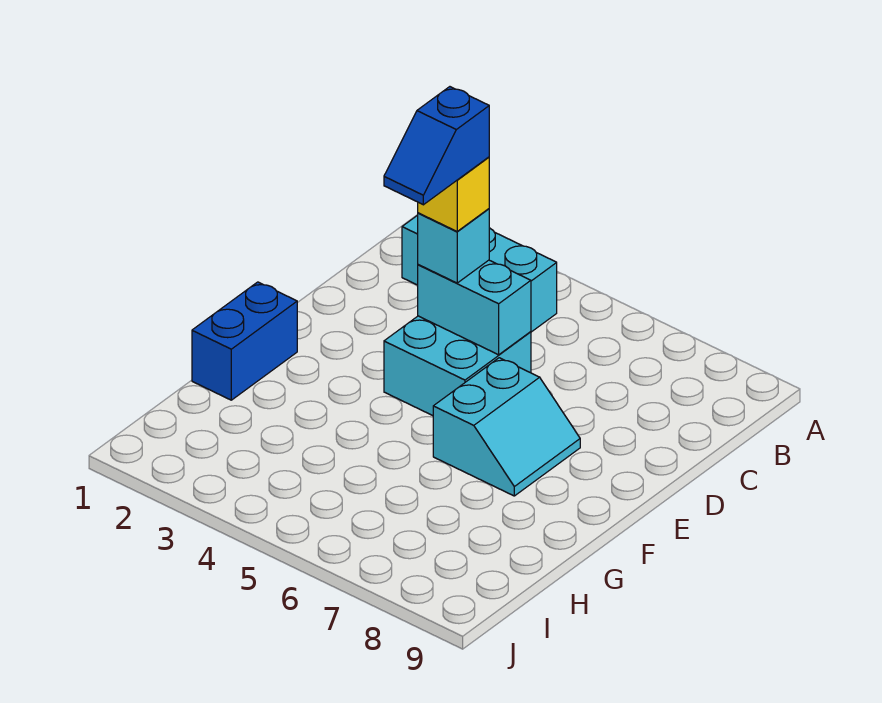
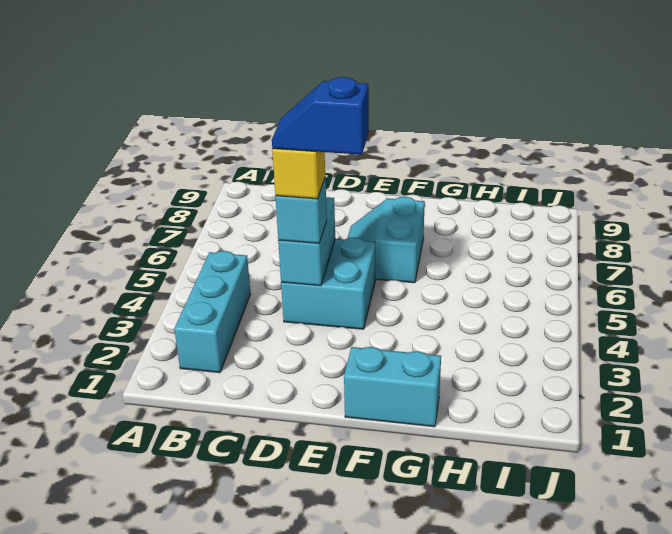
blue 1x2 slope [384,87,489,205] -> blue 1x2 slope turned to [272,77,369,155]
cyan 2x2 slope [433,358,580,496] -> cyan 2x2 slope turned to [348,197,425,283]
blue 1x2 brick [192,282,297,400] -> cyan 1x2 brick [344,347,441,427]

